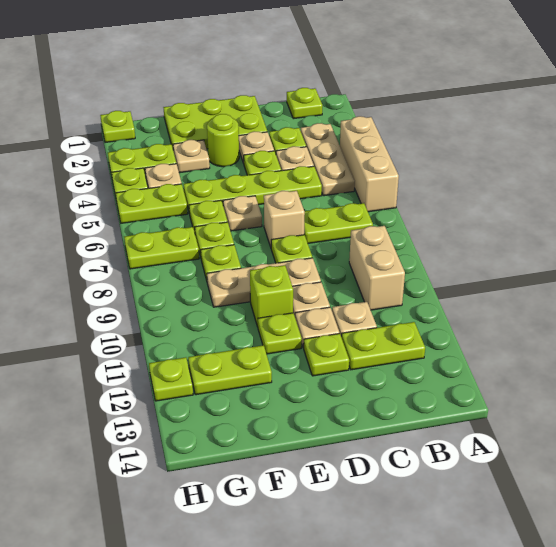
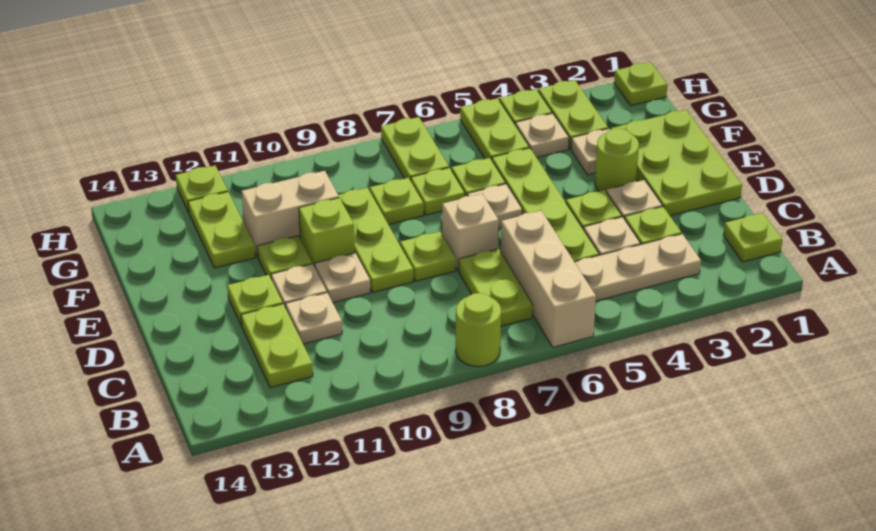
tan 1x3 brick [340,116,399,212] -> tan 1x3 brick turned to [501,211,596,347]
none -> lime 1x1 round brick [456,293,501,366]
tan 1x2 brick [349,226,405,310] -> tan 1x2 brick moved to [242,171,339,257]
tan 1x3 plate [207,258,321,307] -> lime 1x3 plate [338,188,413,292]

